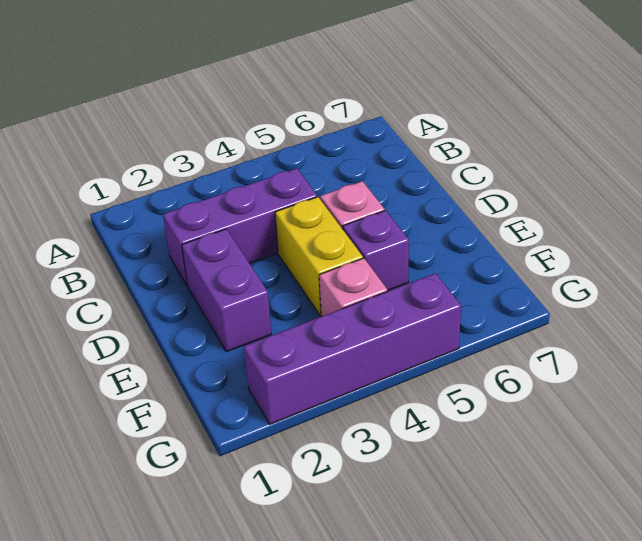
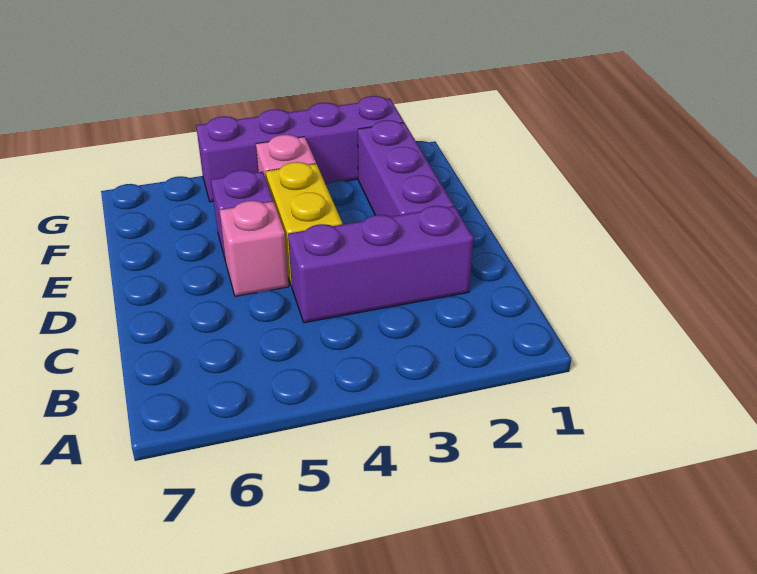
purple 1x2 brick [182,229,271,352] -> purple 1x3 brick [358,120,454,217]

